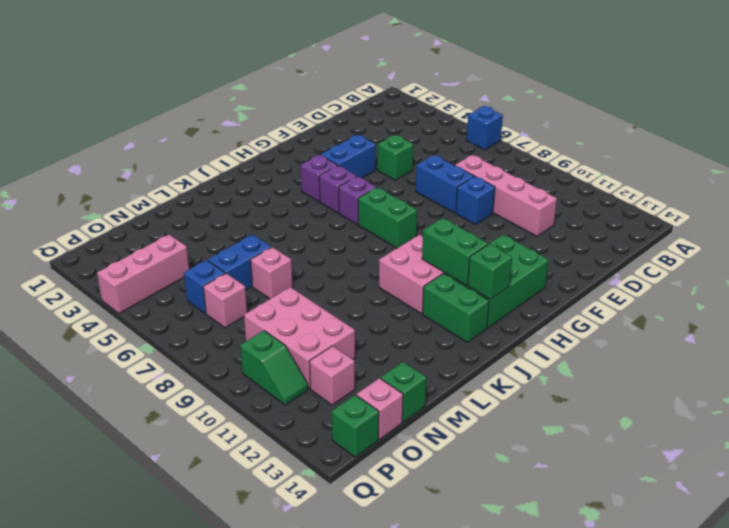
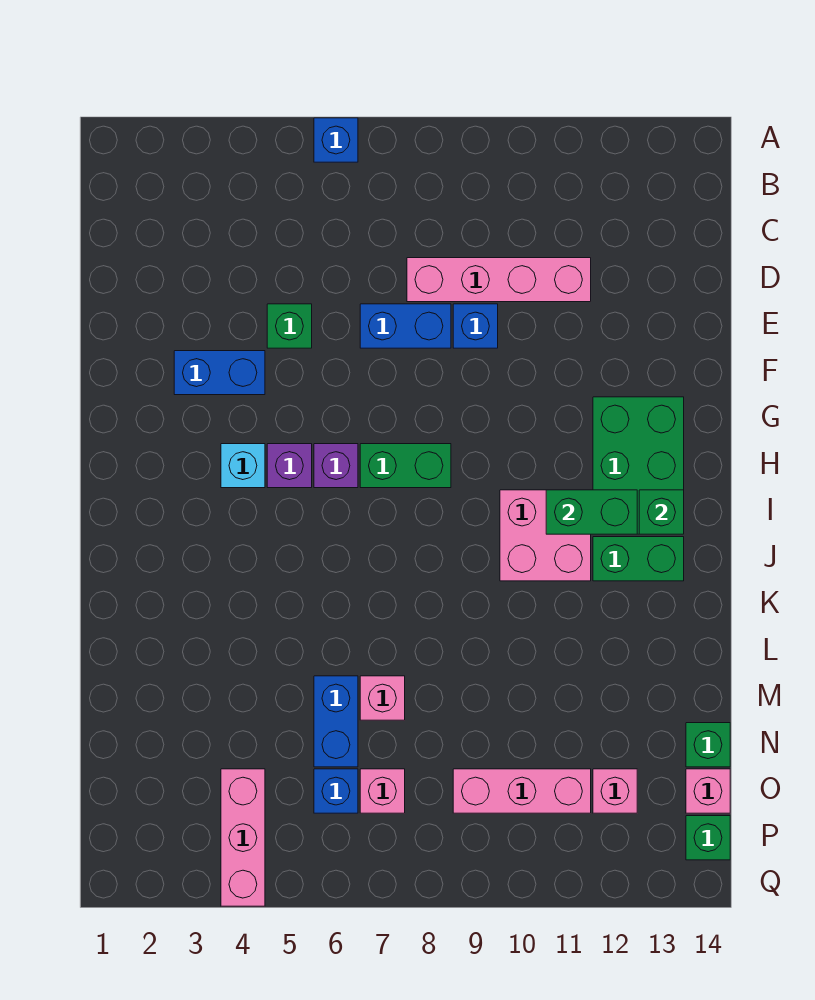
blue 1x2 brick [320,135,376,178] -> blue 1x2 brick turned to [174,351,265,395]
purple 1x1 brick [301,155,337,202] -> cyan 1x1 brick [221,444,265,488]
pink 2x3 brick [244,287,355,389] -> pink 1x3 brick [453,769,591,813]
green 1x2 slope [240,331,308,405] -> none

